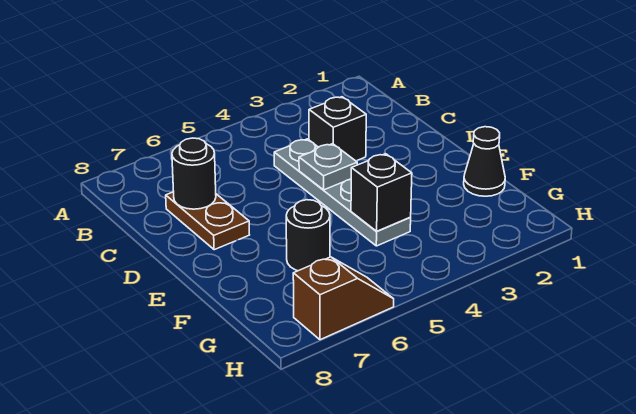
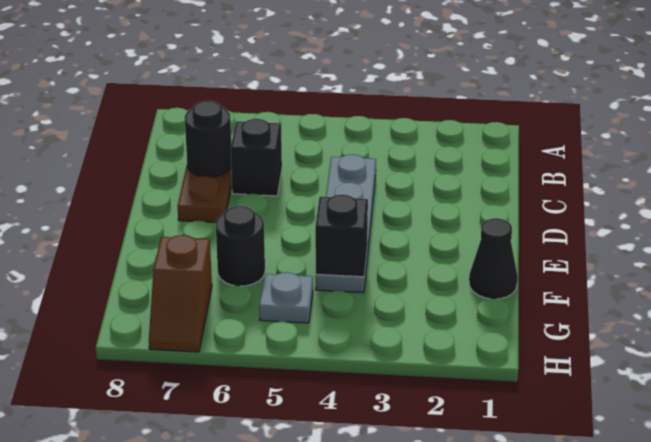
black 1x1 brick [309,97,366,161] -> black 1x1 brick moved to [231,119,282,196]
grey 1x1 plate [299,144,357,190] -> grey 1x1 plate moved to [259,272,313,323]
brown 1x2 slope [293,257,394,340] -> brown 1x2 slope turned to [149,235,212,352]

